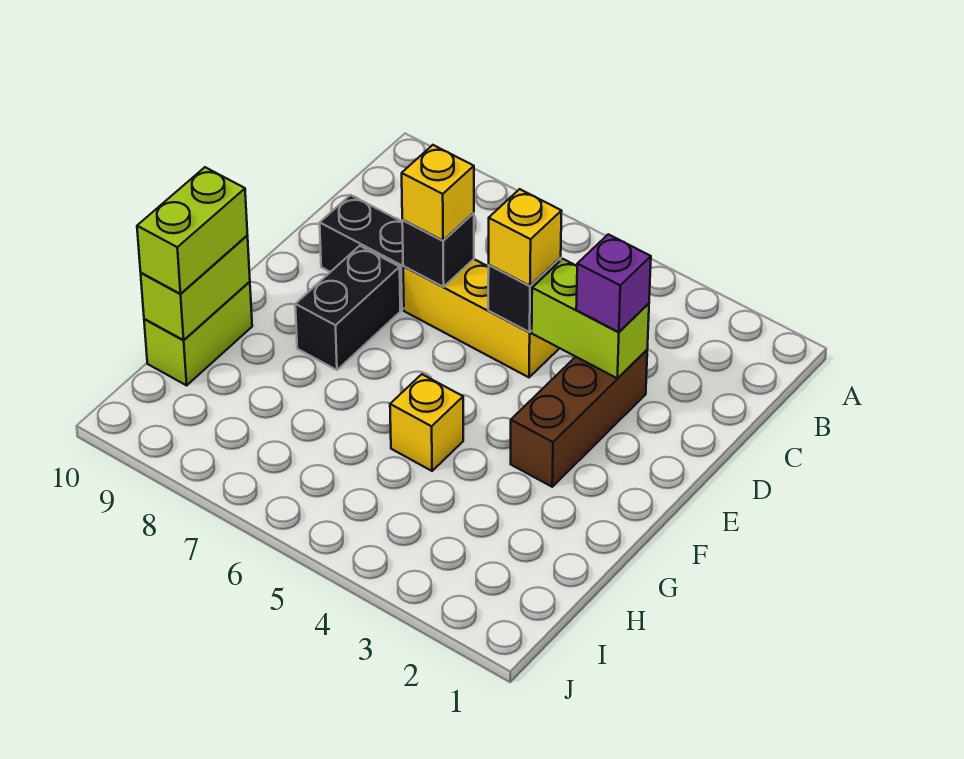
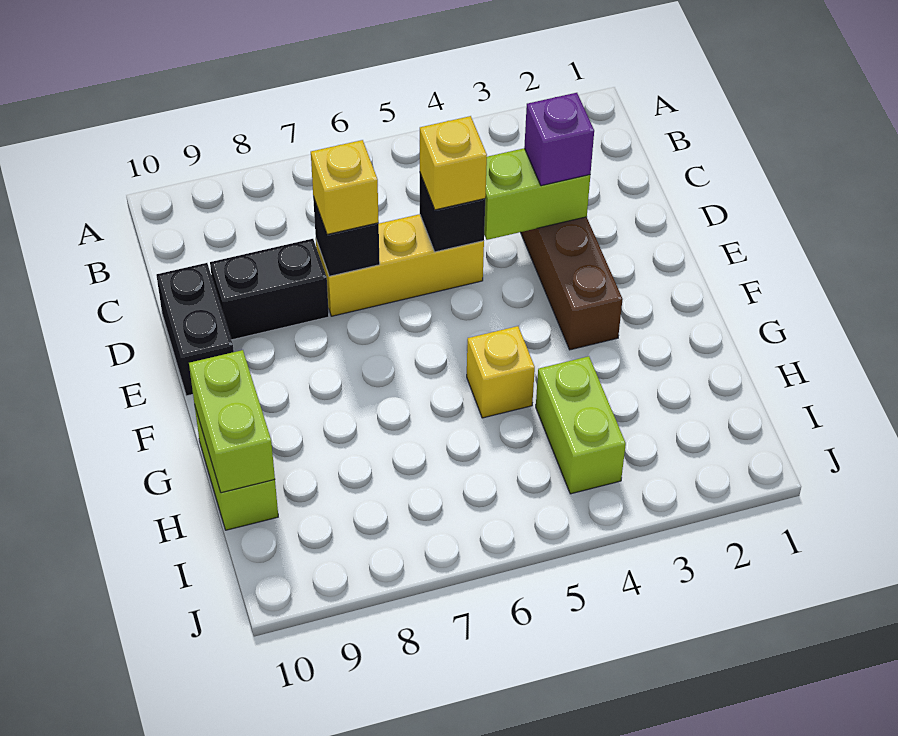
black 1x2 brick [295,246,400,370] -> black 1x2 brick moved to [157,263,234,396]
lime 1x2 brick [137,167,248,294] -> lime 1x2 brick moved to [536,356,626,494]

